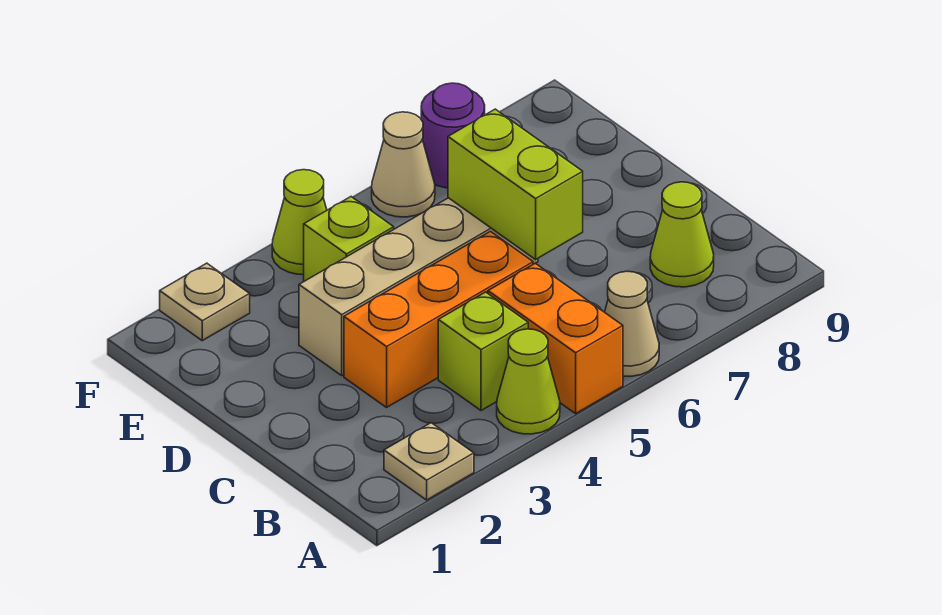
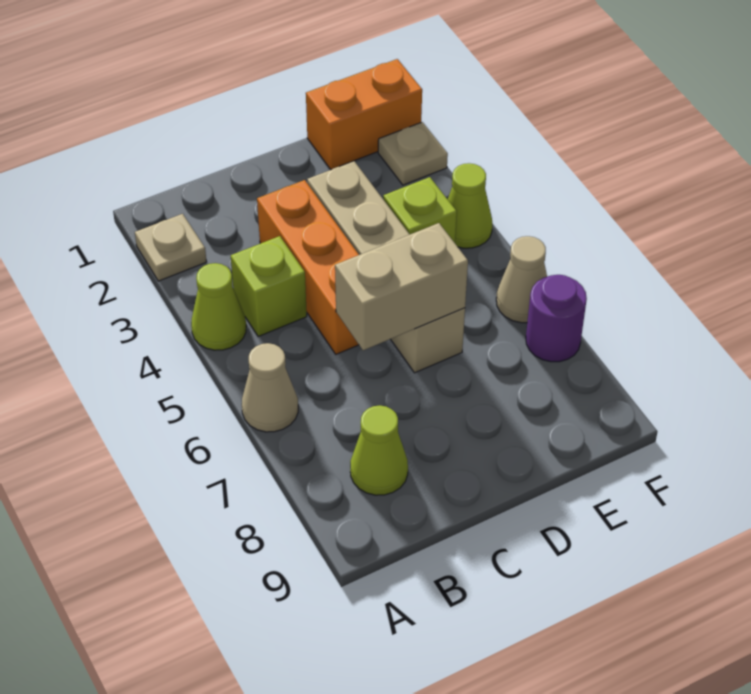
orange 1x2 brick [488,263,623,414] -> orange 1x2 brick moved to [306,59,422,170]
lime 1x2 brick [448,109,583,259] -> tan 1x2 brick [335,223,468,350]

